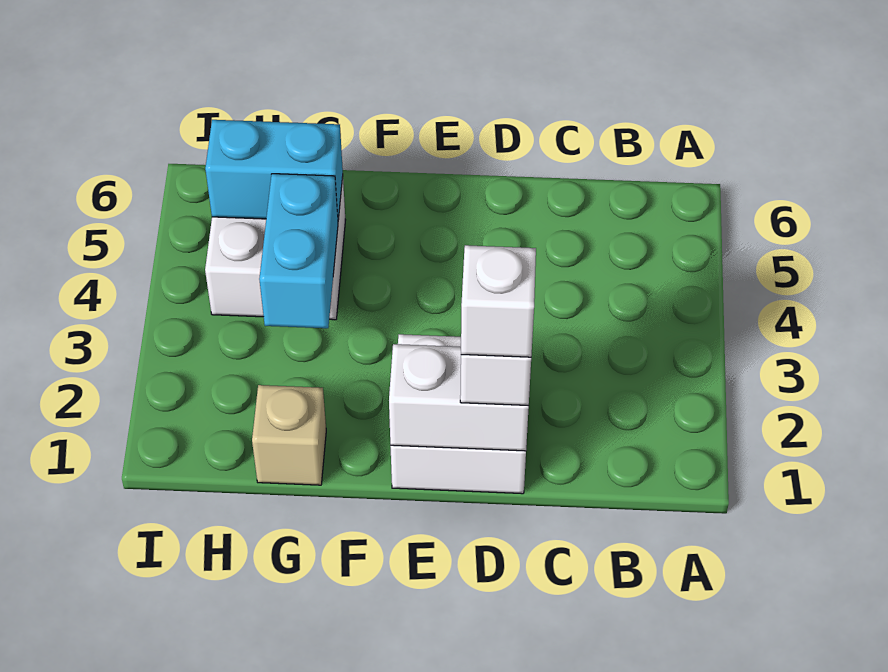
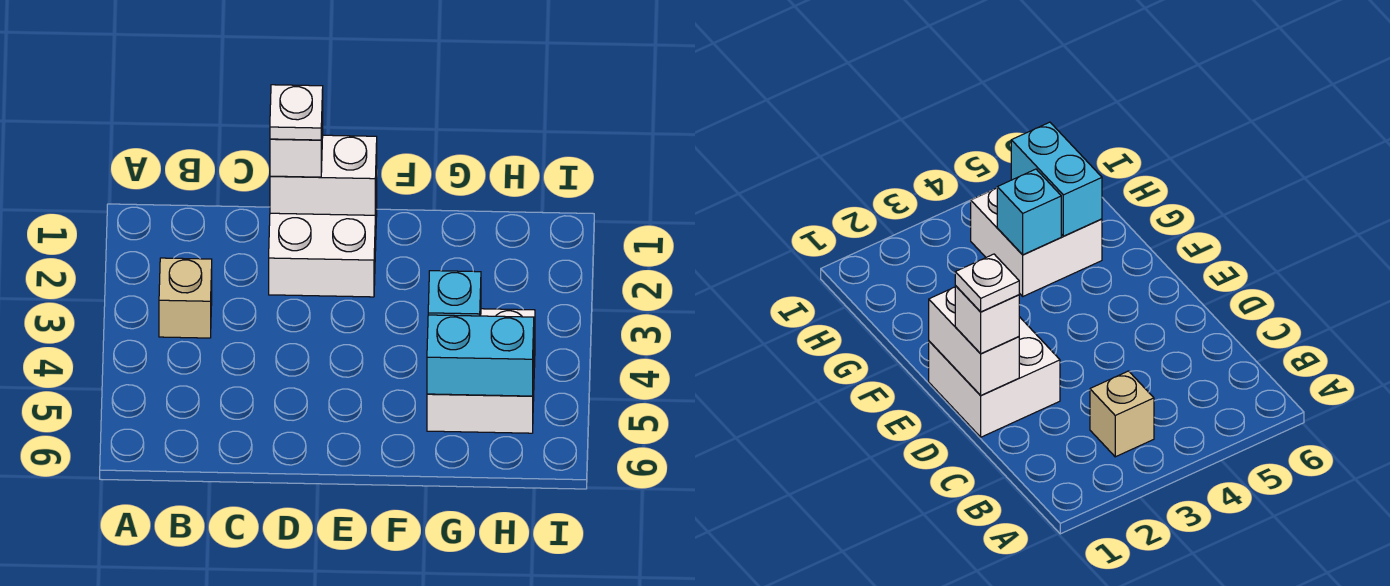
white 1x1 brick [461,245,536,357] -> white 1x1 plate [270,85,323,140]
tan 1x1 brick [252,385,326,485] -> tan 1x1 brick moved to [159,258,212,338]
cyan 1x2 brick [259,174,338,328] -> cyan 1x1 brick [428,271,481,316]

